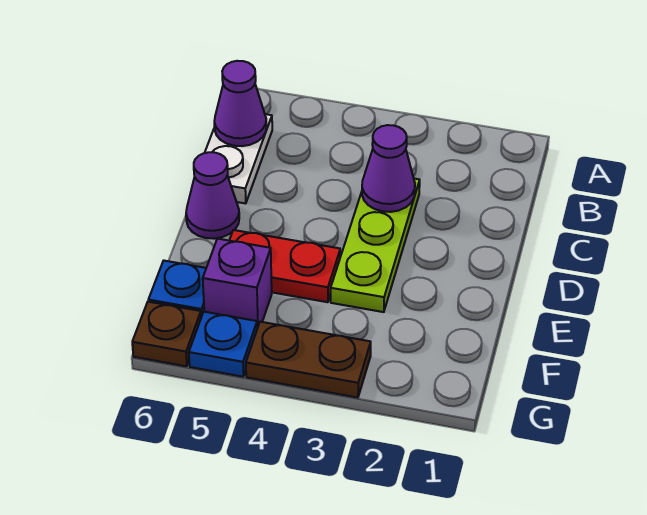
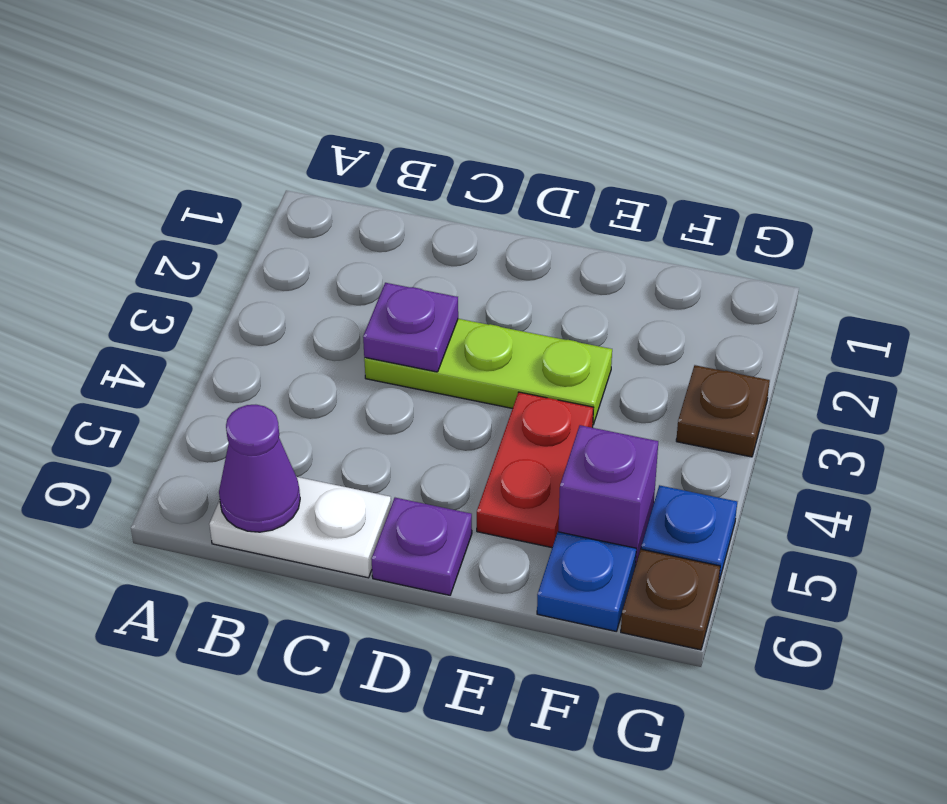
purple 1x1 cone [362,125,415,212] -> purple 1x1 plate [363,283,458,372]
purple 1x1 cone [186,152,239,239] -> purple 1x1 plate [371,498,472,595]
brown 1x2 plate [246,322,371,398] -> brown 1x1 plate [676,365,770,457]

